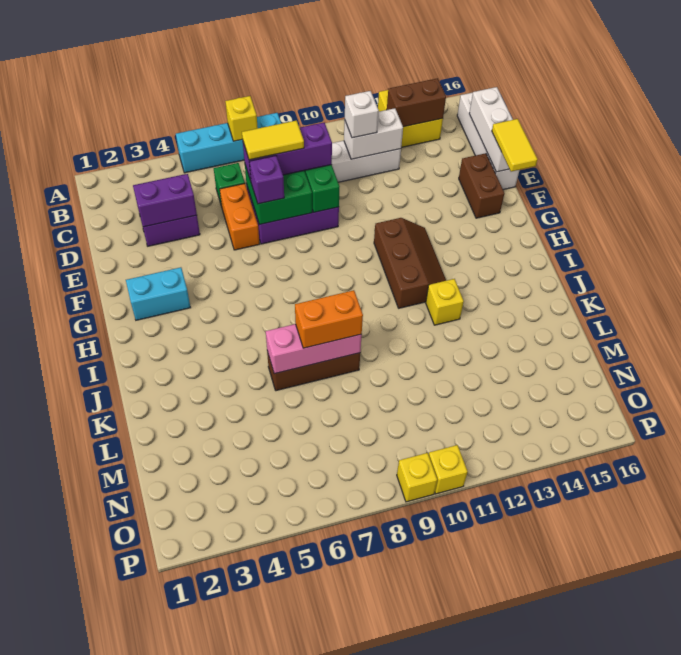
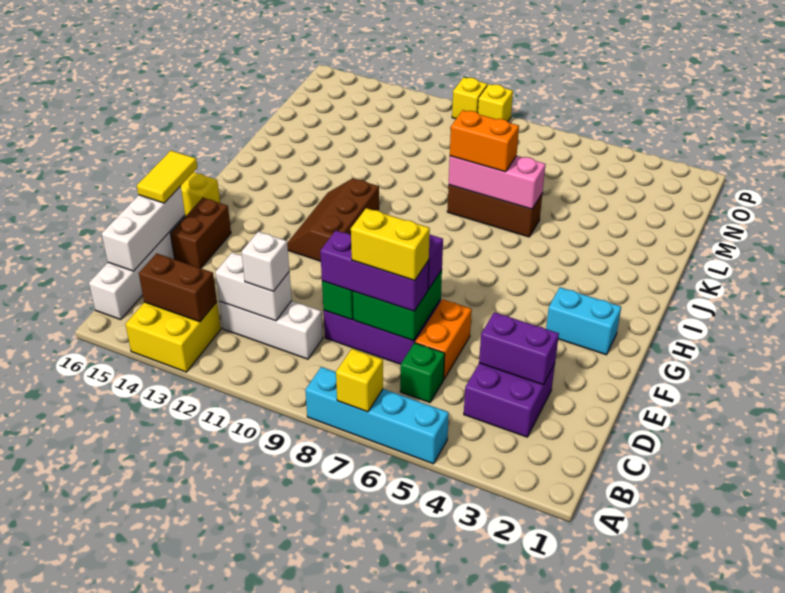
yellow 1x2 tile [242,120,304,160] -> yellow 1x2 brick [351,208,430,281]
yellow 1x1 brick [426,279,464,325] -> yellow 1x1 brick moved to [181,172,220,216]

